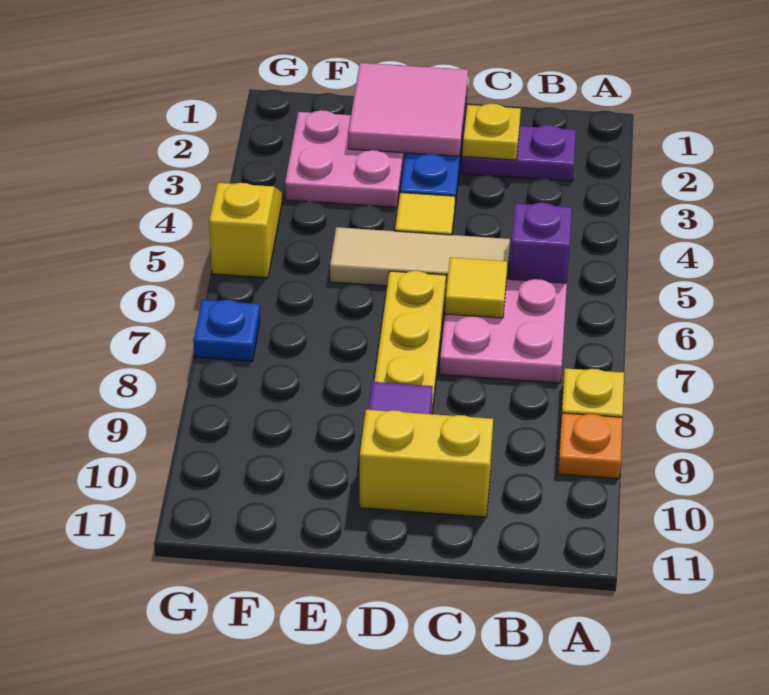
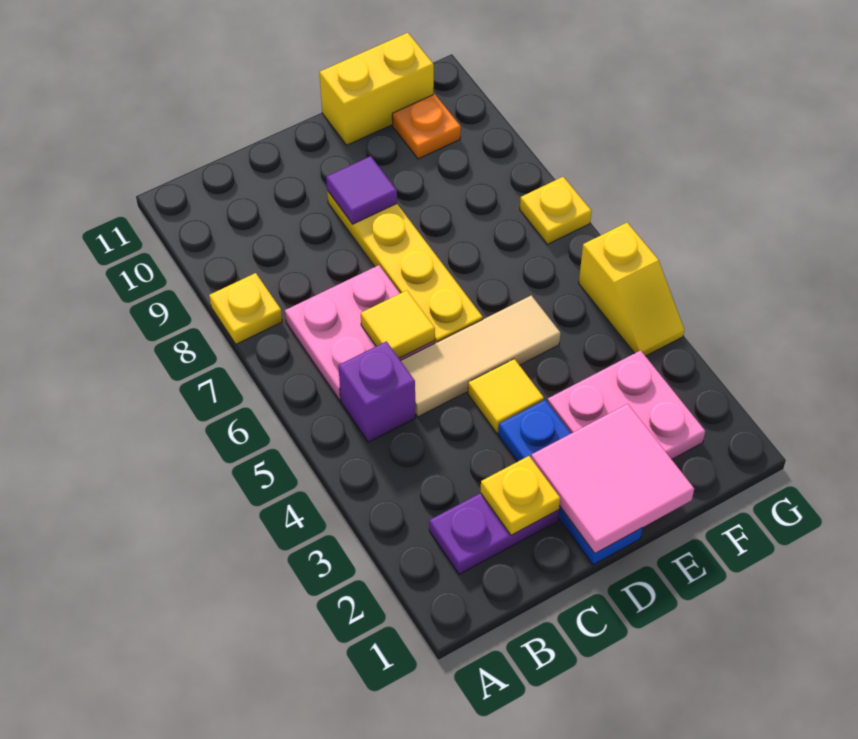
orange 1x1 plate [558,413,623,479] -> orange 1x1 plate moved to [392,94,461,159]
yellow 1x2 brick [360,410,493,517] -> yellow 1x2 brick moved to [319,33,434,145]
blue 1x1 plate [193,300,260,361] -> yellow 1x1 plate [520,177,591,244]

